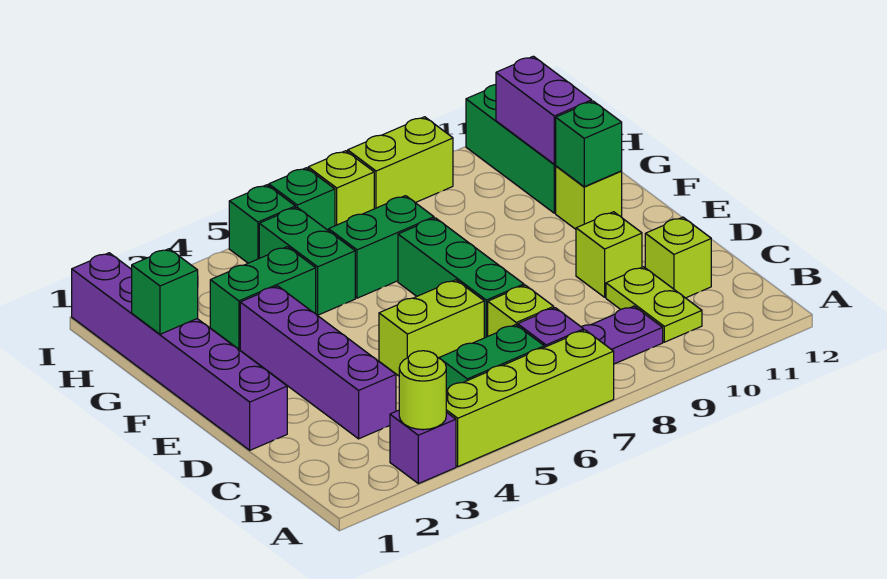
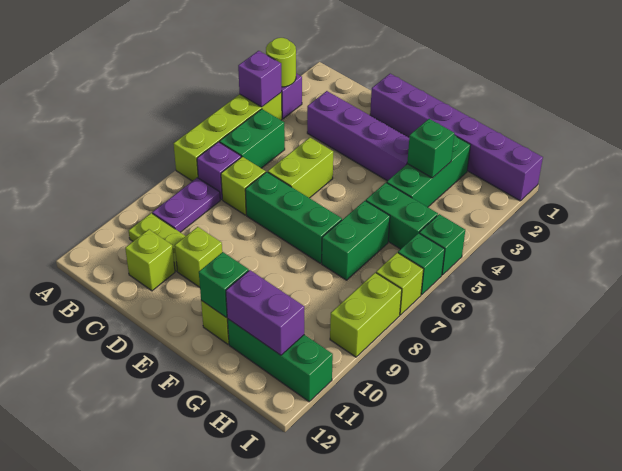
none -> purple 1x1 brick [238,51,282,107]
green 1x1 brick [132,249,198,334] -> green 1x1 brick moved to [407,119,454,178]
green 1x2 brick [210,247,316,349] -> green 1x3 brick [386,135,470,207]

